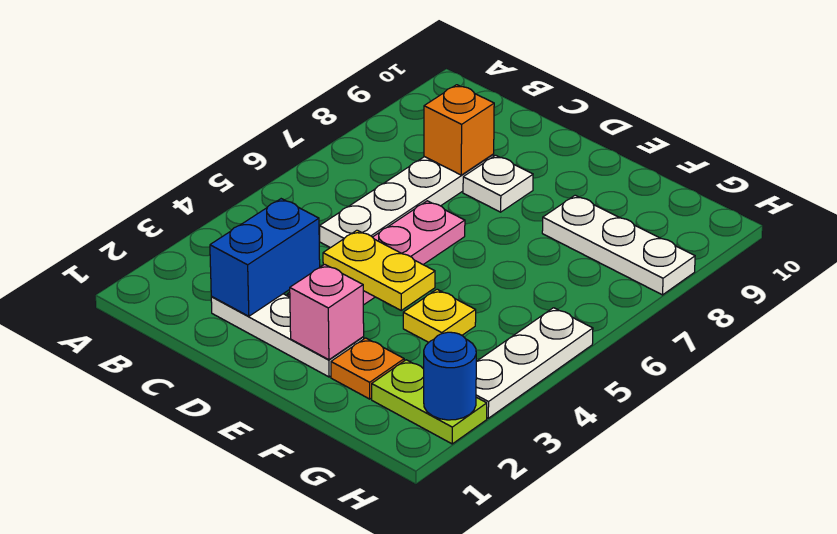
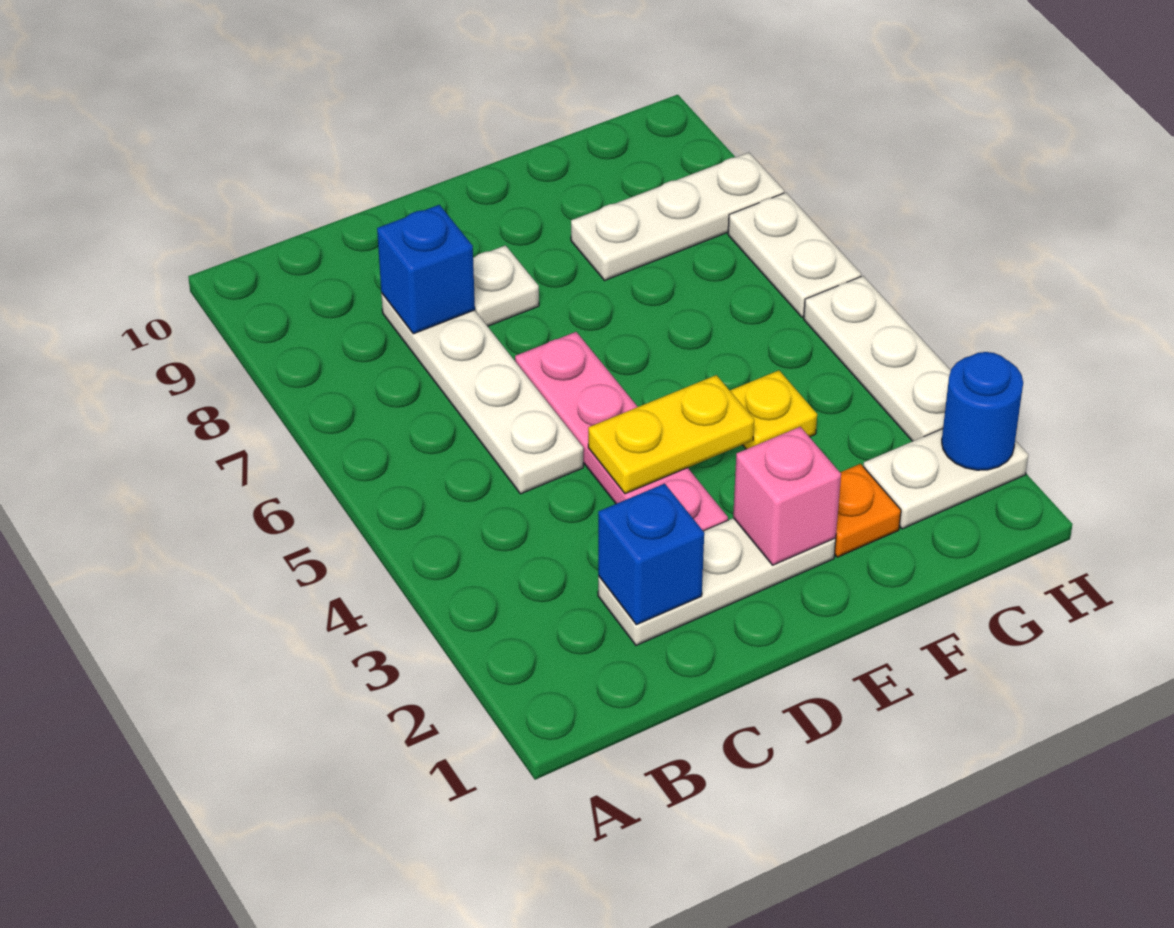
blue 1x2 brick [210,199,320,316] -> blue 1x1 brick [598,484,704,625]
orange 1x1 brick [424,85,494,175] -> blue 1x1 brick [377,205,475,334]
lime 1x2 plate [372,360,487,444] -> white 1x2 plate [863,429,1028,529]
none -> white 1x2 plate [728,193,861,317]

